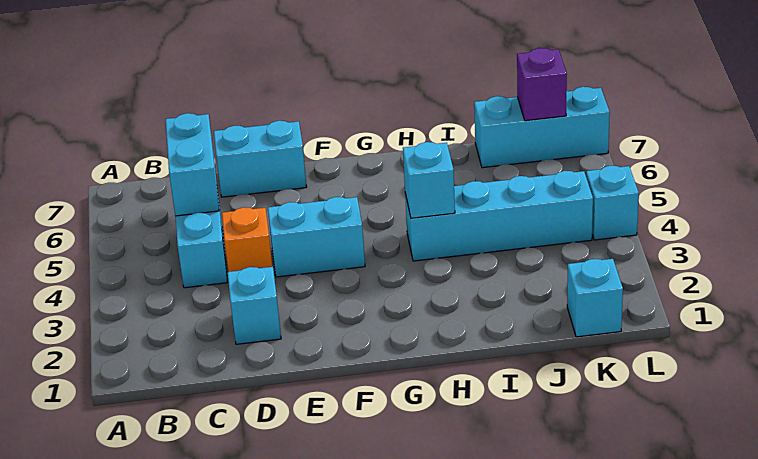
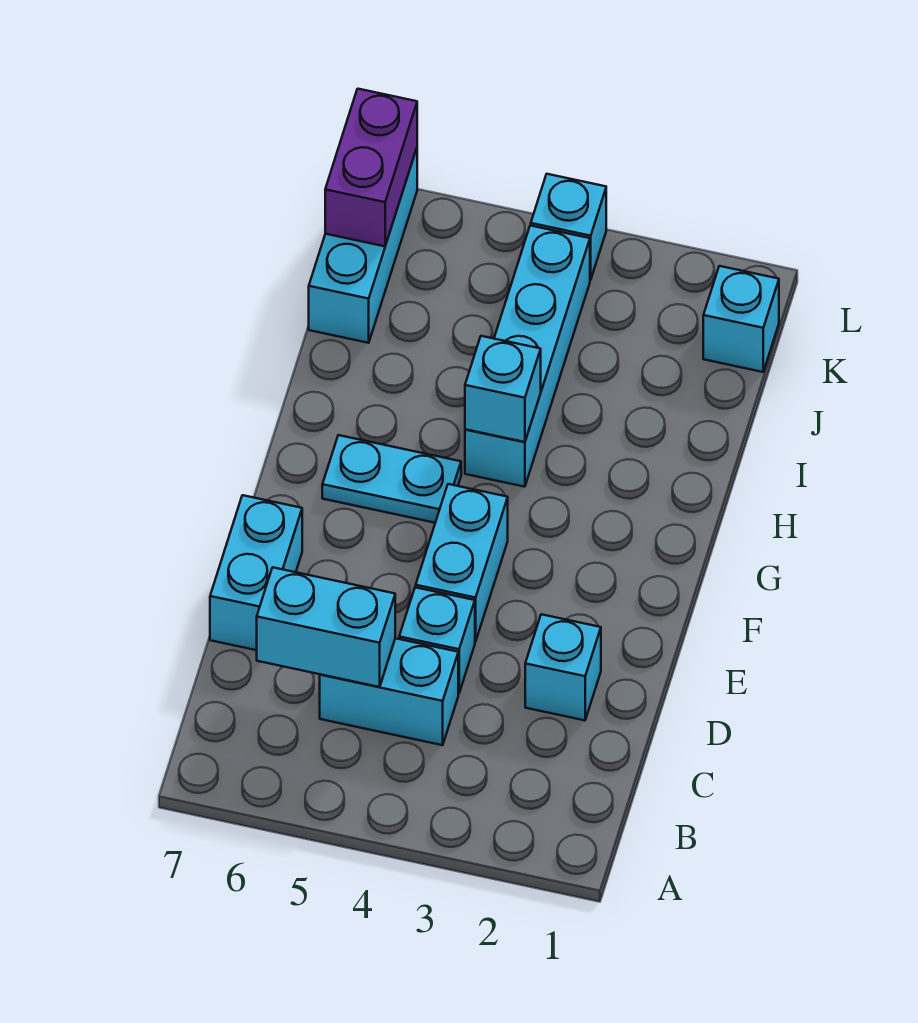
orange 1x1 brick [222,207,272,272] -> cyan 1x1 brick [399,587,475,693]
none -> cyan 1x2 plate [322,435,461,523]
purple 1x1 brick [517,48,567,121] -> purple 1x2 brick [325,89,417,246]

